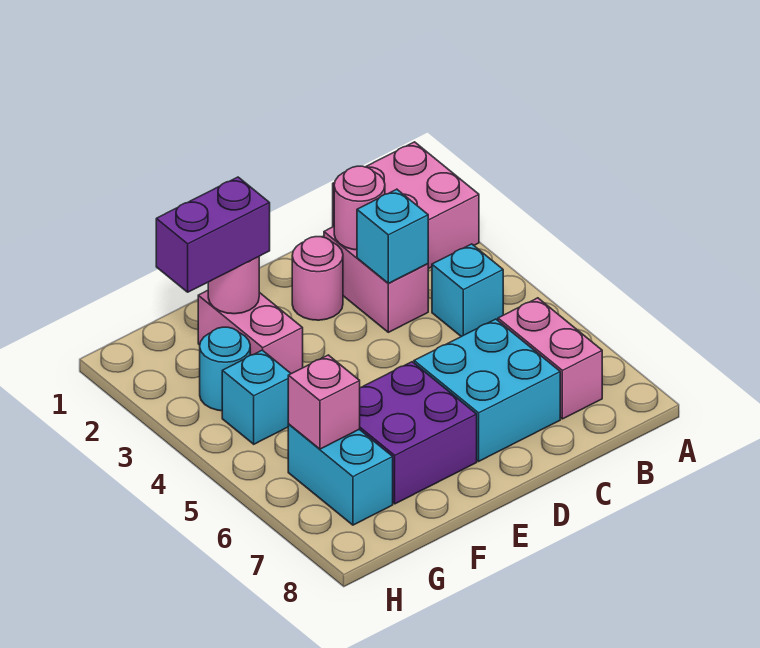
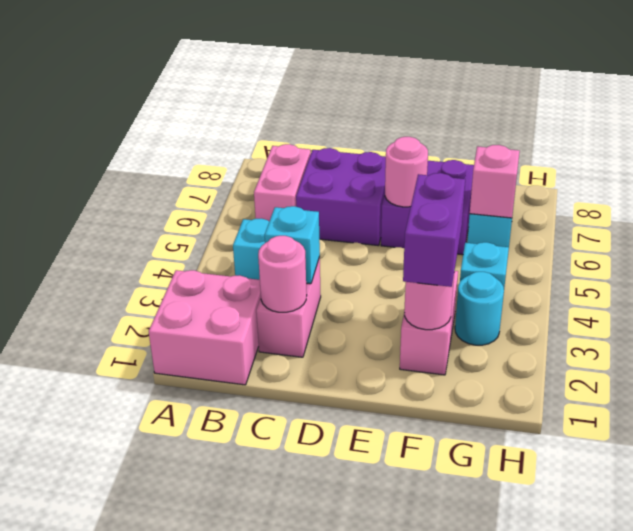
cyan 2x2 brick [414,319,560,461] -> purple 2x2 brick [296,148,386,246]
pink 1x1 round brick [292,237,343,320] -> pink 1x1 round brick moved to [385,137,428,207]
purple 1x2 brick [156,177,270,292] -> purple 1x2 brick turned to [403,173,465,287]

